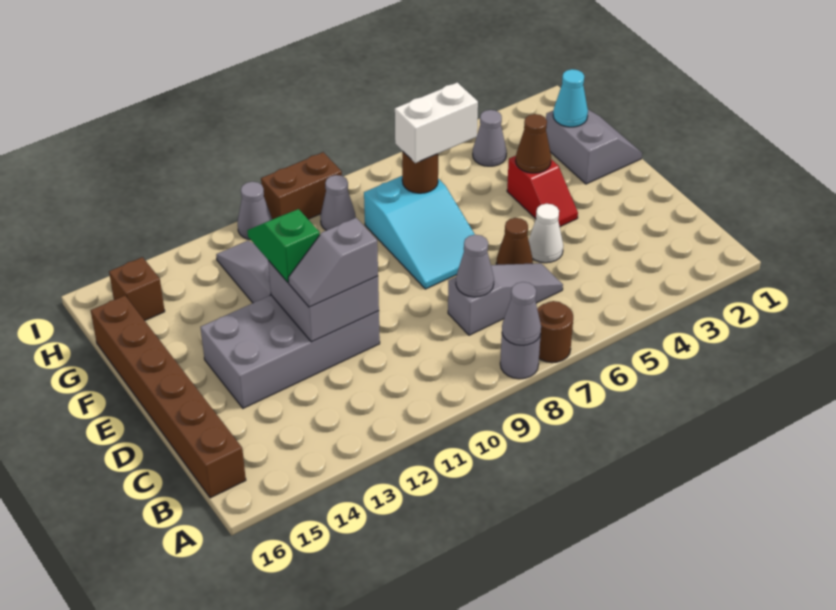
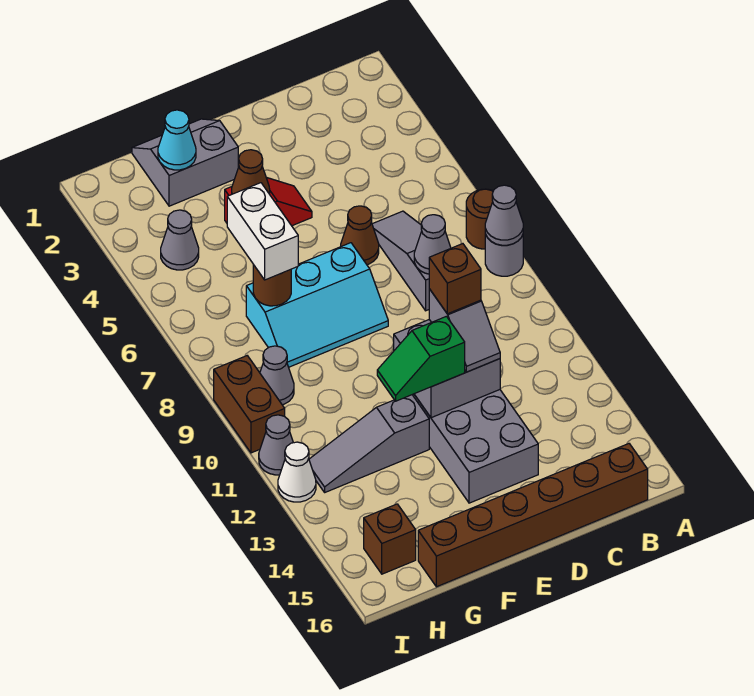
white 1x1 cone [529,204,563,263] -> white 1x1 cone moved to [278,442,316,502]
none -> brown 1x1 brick [429,244,481,314]
cyan 2x3 slope [364,176,475,289] -> cyan 2x3 slope turned to [246,243,388,367]

